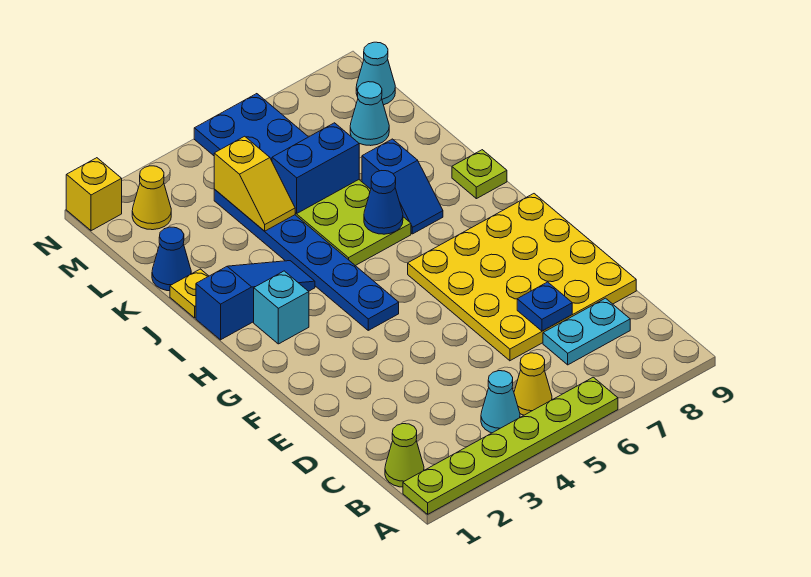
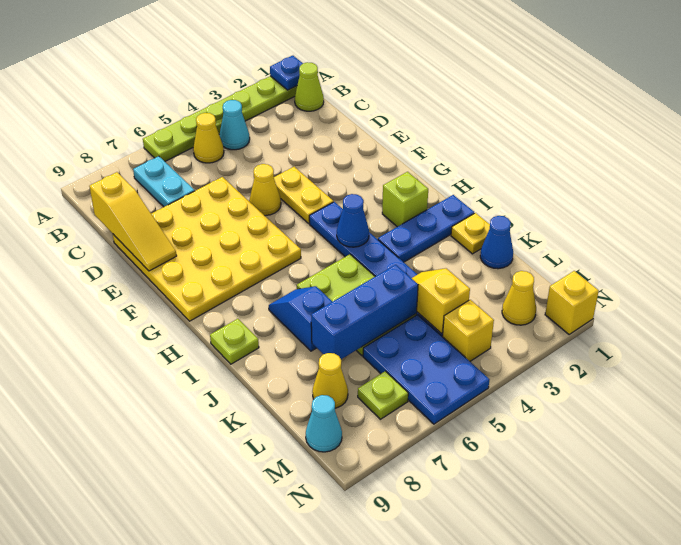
cyan 1x2 plate [543,298,630,365] -> cyan 1x2 plate turned to [133,156,195,207]
none -> yellow 1x3 slope [89,172,177,271]
blue 1x1 plate [517,282,572,331] -> blue 1x1 plate moved to [270,56,303,90]
none -> yellow 1x2 plate [274,167,333,223]
none -> yellow 1x1 cone [249,164,281,216]
cyan 1x1 brick [254,271,309,344] -> lime 1x1 brick [382,172,428,227]
blue 1x3 slope [196,261,315,340] -> blue 1x3 plate [378,195,474,262]
blue 1x1 cone [364,171,403,234] -> blue 1x1 cone moved to [337,194,369,247]
blue 1x2 brick [272,123,359,214] -> blue 1x3 brick [311,265,418,359]
cyan 1x1 cone [350,82,389,146] -> yellow 1x1 cone [312,353,348,408]
none -> yellow 1x1 brick [442,300,494,361]
none -> lime 1x1 plate [358,371,408,419]

